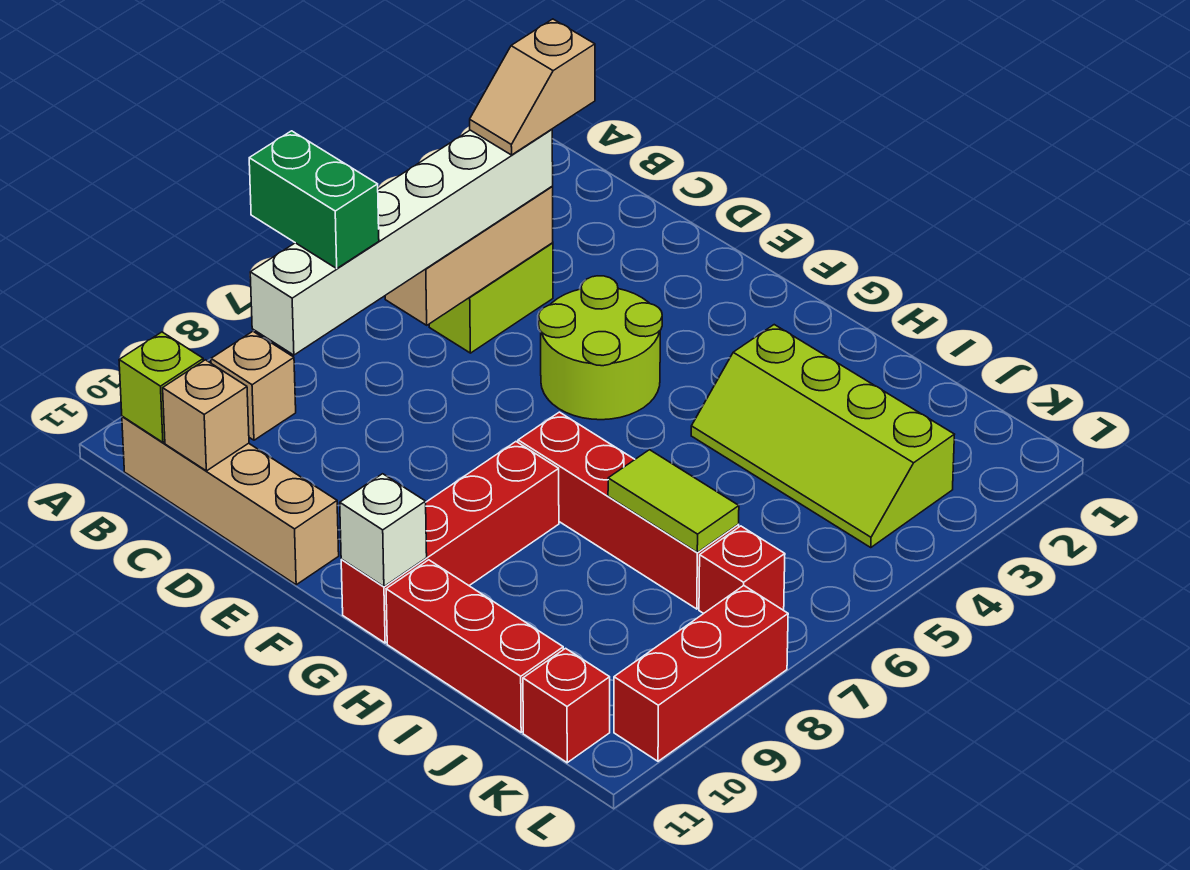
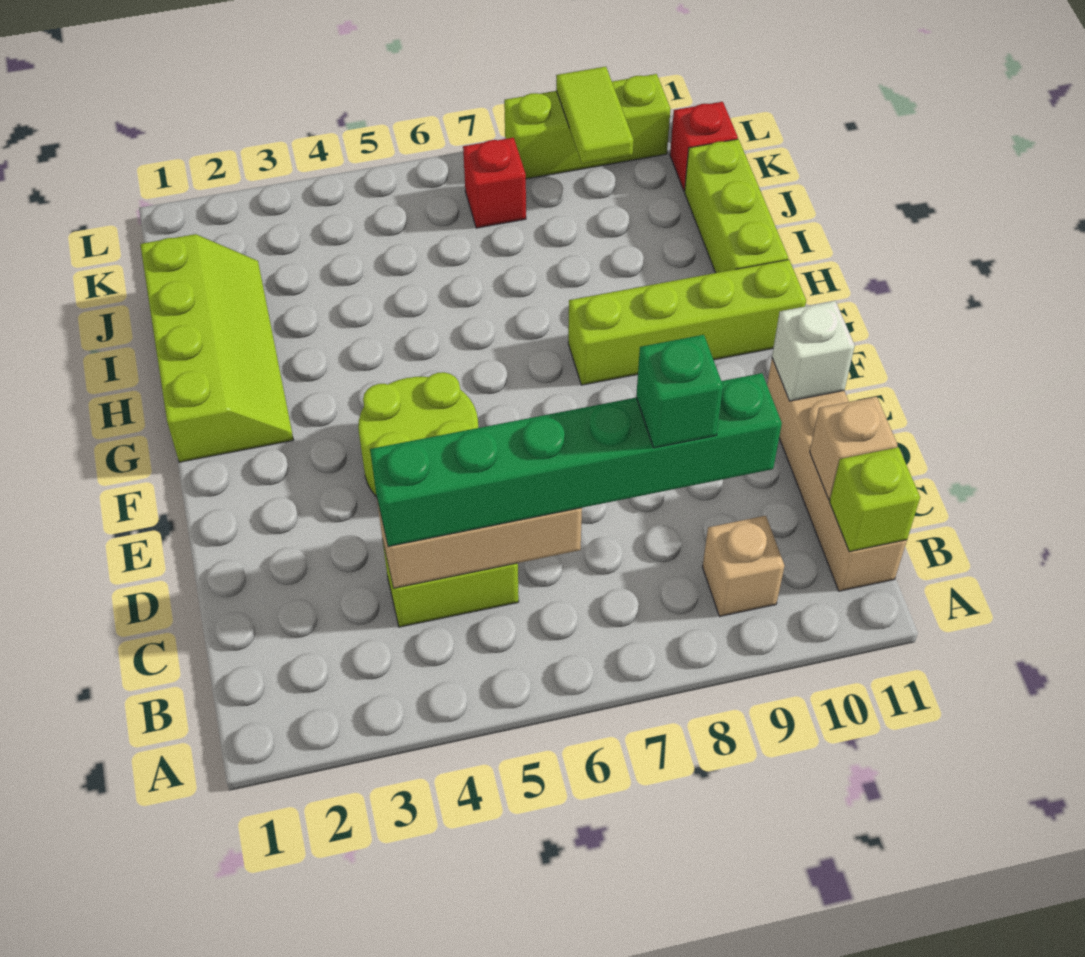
green 1x2 brick [249,131,379,268] -> green 1x1 brick [636,335,723,448]
tan 1x2 slope [470,19,595,155] -> none
white 1x6 brick [250,129,553,355] -> green 1x6 brick [370,373,782,547]
red 1x4 brick [518,412,739,609] -> none
red 1x4 brick [341,442,559,643] -> lime 1x4 brick [568,260,806,385]
white 1x1 brick [340,474,427,586] -> white 1x1 brick moved to [772,301,855,401]
lime 2x4 slope [691,325,954,548] -> lime 2x4 slope moved to [140,234,294,462]
red 1x3 brick [386,560,563,732] -> lime 1x3 brick [685,139,788,273]
lime 1x2 tile [608,450,739,552] -> lime 1x2 tile moved to [556,67,634,164]
red 1x3 brick [614,586,788,761] -> lime 1x3 brick [504,74,671,179]

